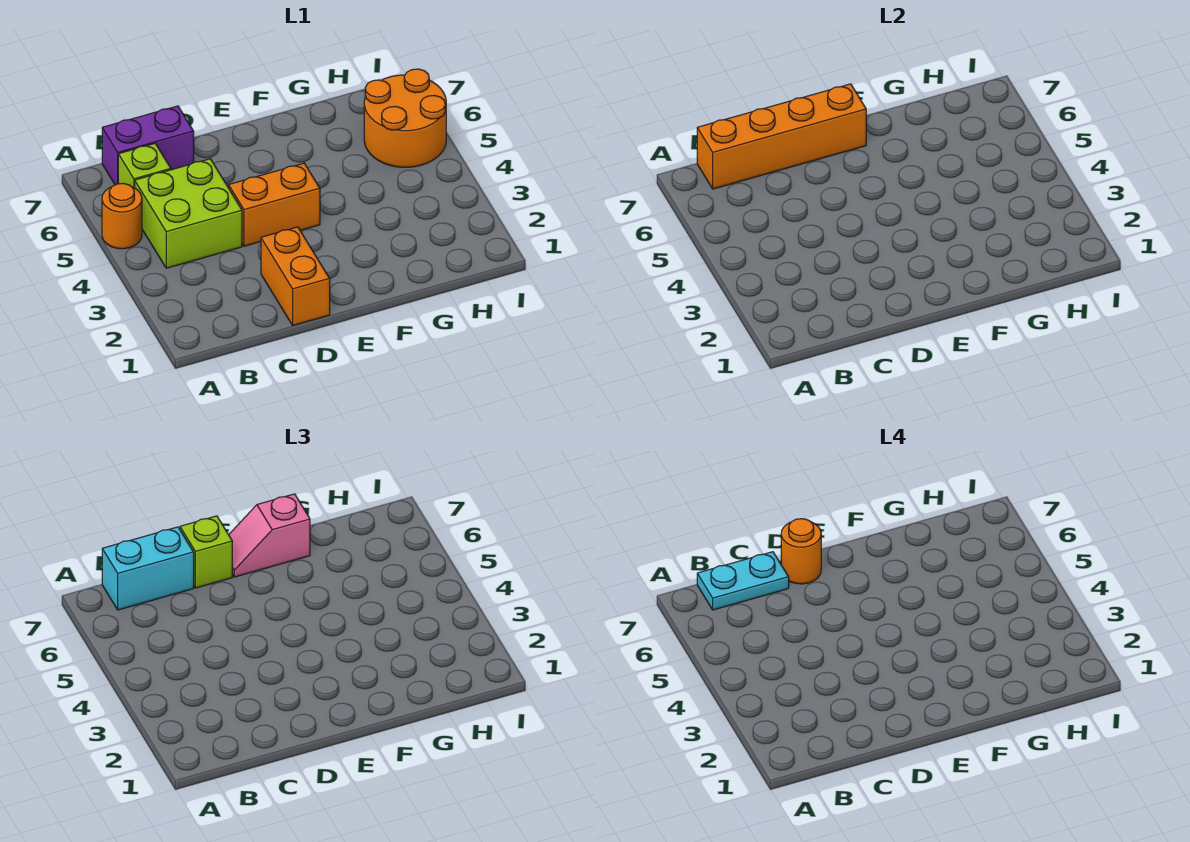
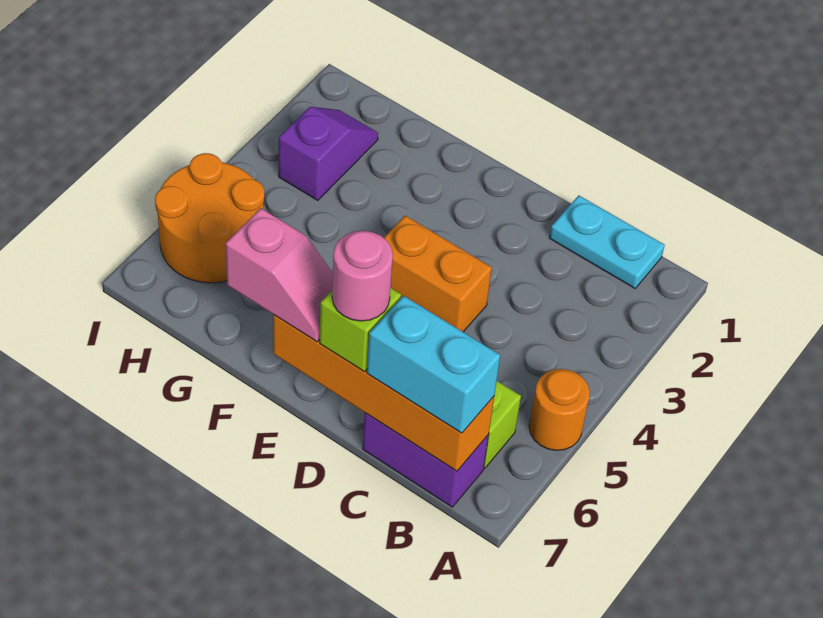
lime 2x2 brick [135,159,242,268] -> none
cyan 1x2 plate [697,552,789,610] -> cyan 1x2 plate moved to [550,196,665,288]
orange 1x2 brick [261,227,330,325] -> none
orange 1x1 round brick [781,519,821,584] -> pink 1x1 round brick [332,231,393,321]
none -> purple 1x2 slope [279,107,378,200]

